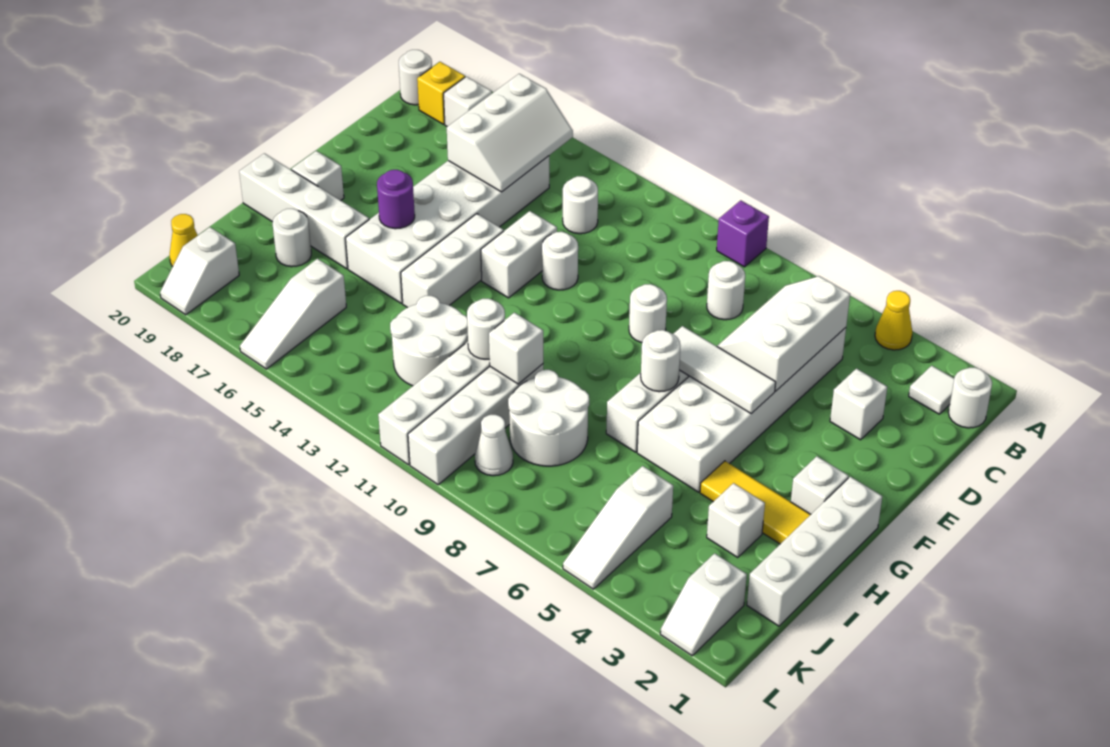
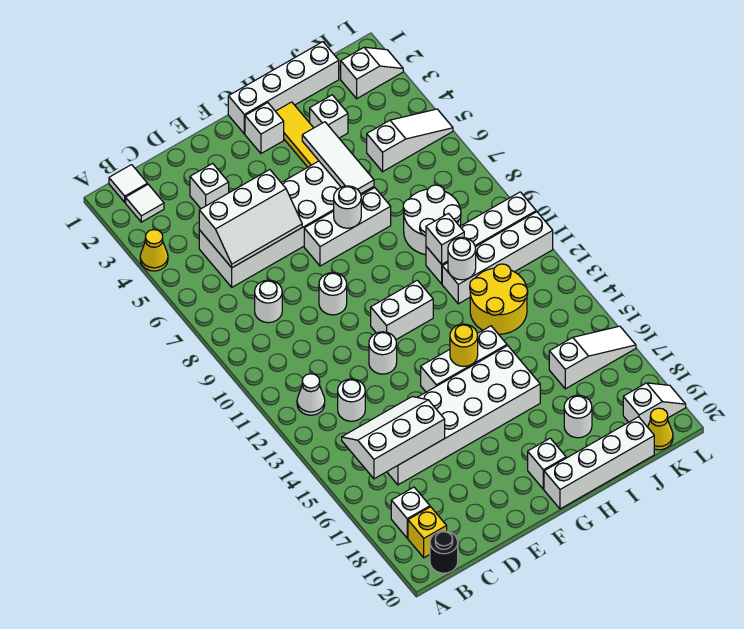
purple 1x1 brick [717,200,769,267] -> none
white 1x1 round brick [948,367,992,428] -> white 1x1 tile [109,165,147,202]
white 1x1 round brick [399,50,432,105] -> black 1x1 round brick [430,531,458,573]
white 1x2 brick [481,211,557,298] -> white 1x2 brick moved to [371,280,433,340]
white 1x3 tile [674,326,776,414] -> white 1x3 tile moved to [302,122,374,194]
none -> yellow 1x1 round brick [450,324,478,366]
purple 1x1 round brick [377,170,415,229] -> none
white 1x4 brick [239,153,369,269] -> white 1x4 brick turned to [544,417,654,509]
white 2x2 round brick [390,296,468,386] -> yellow 2x2 round brick [470,264,528,334]
white 1x1 cone [475,415,513,476] -> white 1x1 cone moved to [297,374,325,415]

